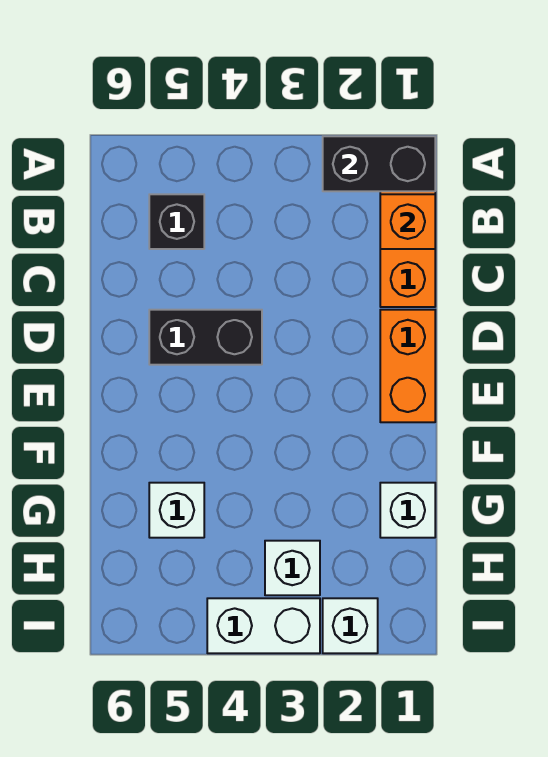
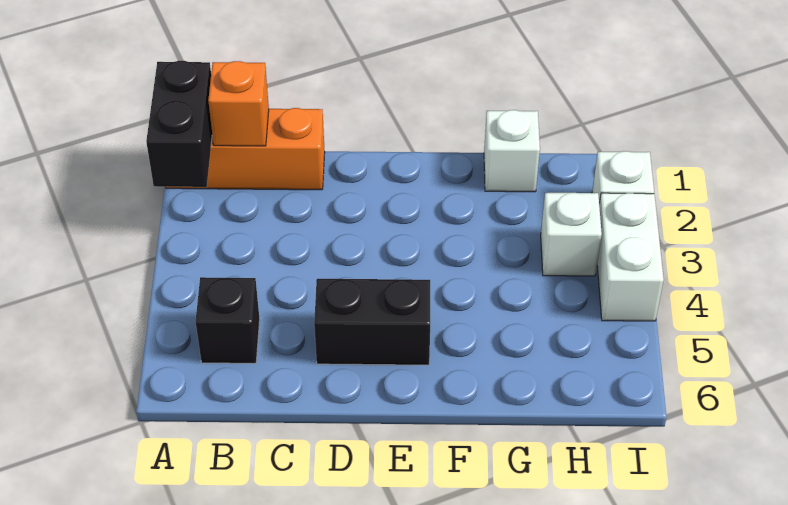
orange 1x2 brick [380,310,435,422] -> none
black 1x2 brick [149,310,262,365] -> black 1x2 brick turned to [314,279,430,365]
white 1x1 brick [149,483,204,538] -> none

